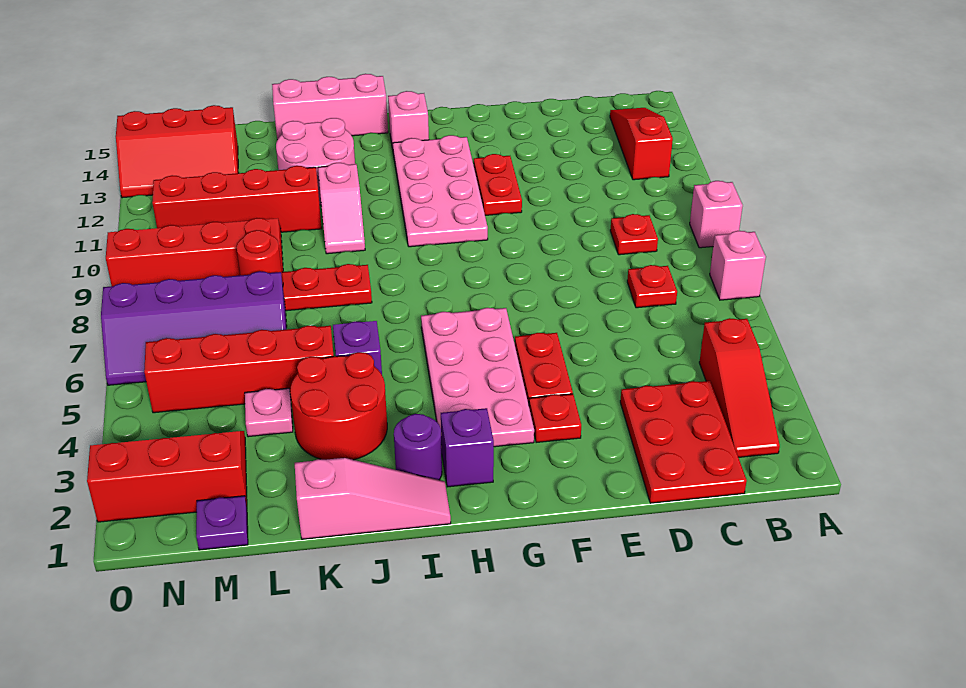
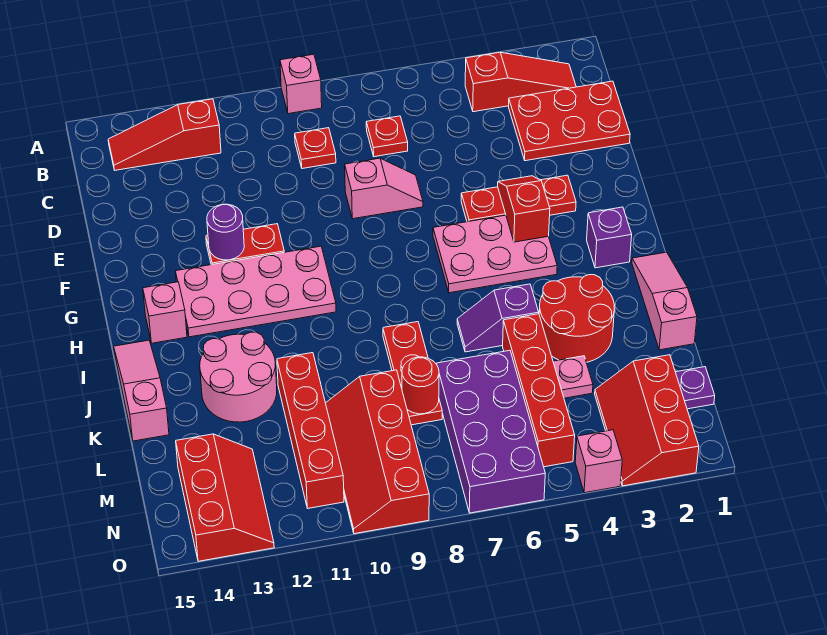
pink 1x1 brick [710,231,766,300] -> pink 1x1 brick moved to [575,430,622,493]
none -> red 1x2 slope [498,176,550,242]
pink 2x4 plate [421,308,534,448] -> pink 2x3 plate [433,215,557,293]
purple 1x1 round brick [394,414,442,480] -> purple 1x1 round brick moved to [207,204,244,260]
pink 1x3 brick [272,74,388,140] -> pink 1x3 slope [114,340,169,441]
pink 1x2 slope [318,163,365,254] -> pink 1x2 slope moved to [345,158,423,219]
purple 2x4 slope [101,271,287,385] -> purple 2x4 brick [437,350,545,513]

